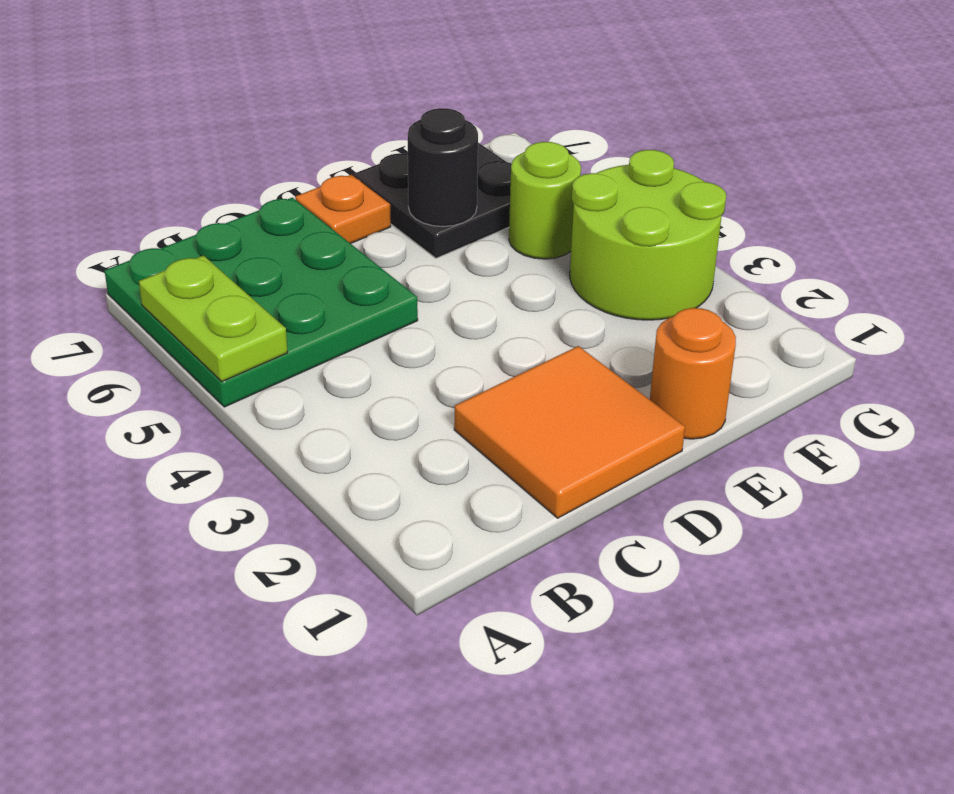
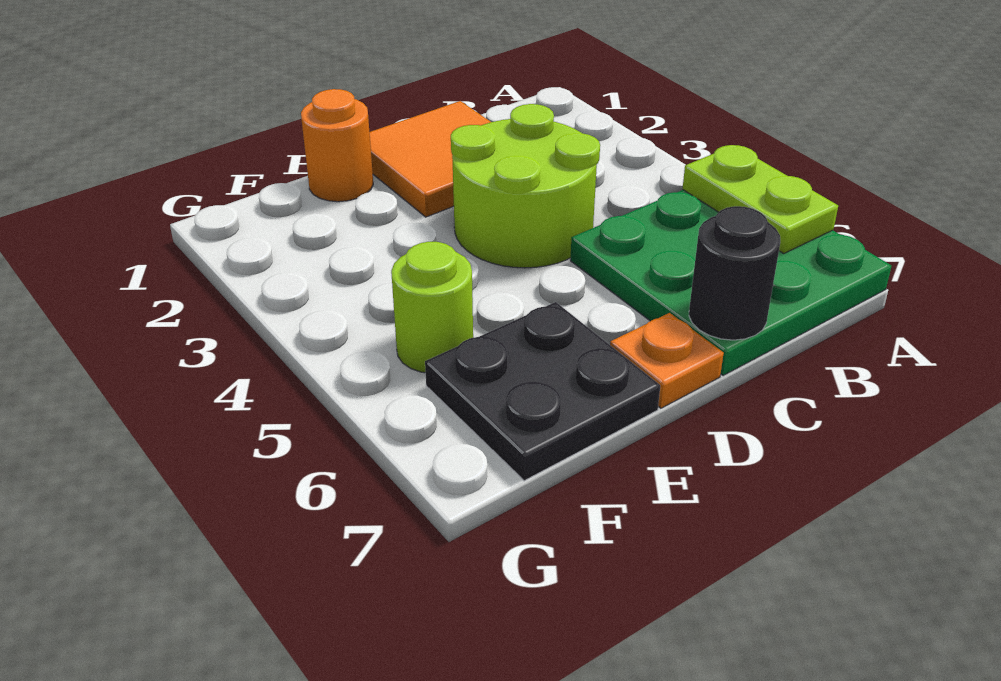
black 1x1 round brick [408,108,478,227] -> black 1x1 round brick moved to [689,206,780,340]
lime 2x2 round brick [570,150,726,320] -> lime 2x2 round brick moved to [451,104,600,268]

